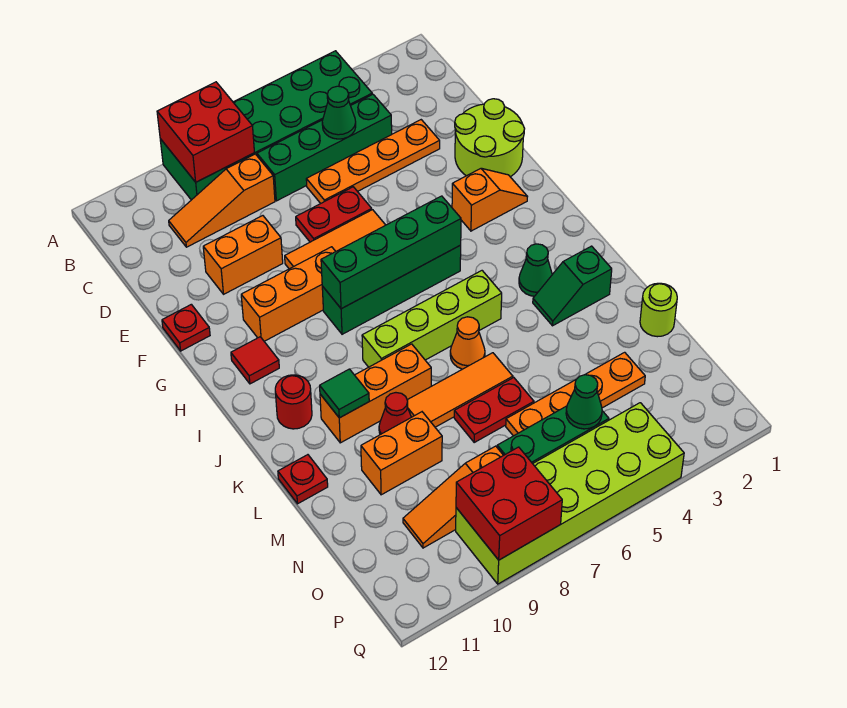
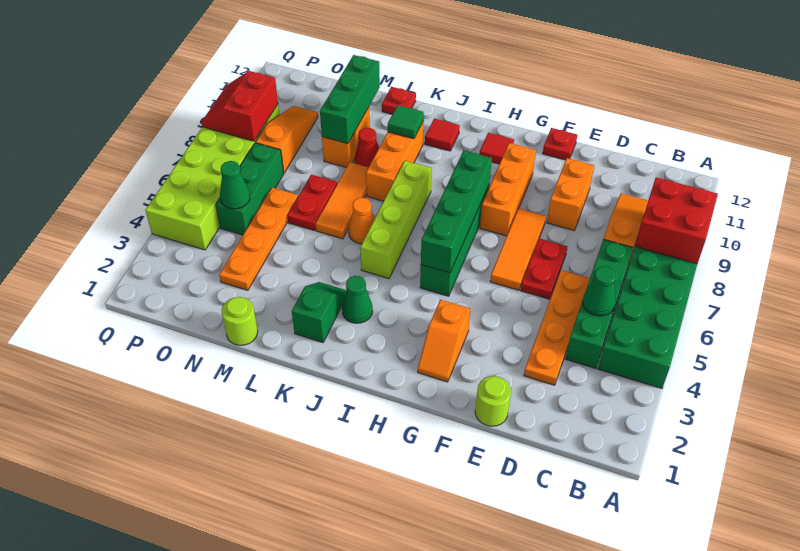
lime 2x2 round brick [455,99,525,177] -> lime 1x1 round brick [475,376,511,426]
red 1x1 round brick [275,375,312,429] -> red 1x1 tile [425,119,460,151]
none -> green 1x3 brick [320,55,380,144]
red 2x2 brick [456,447,562,560] -> red 2x2 slope [201,71,278,141]

